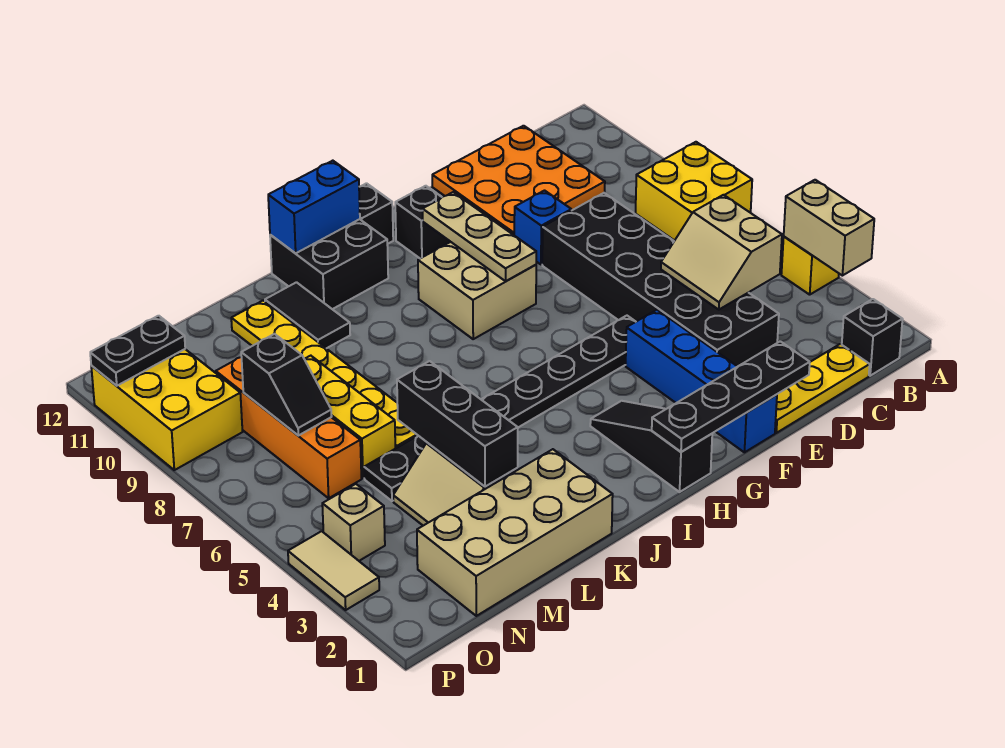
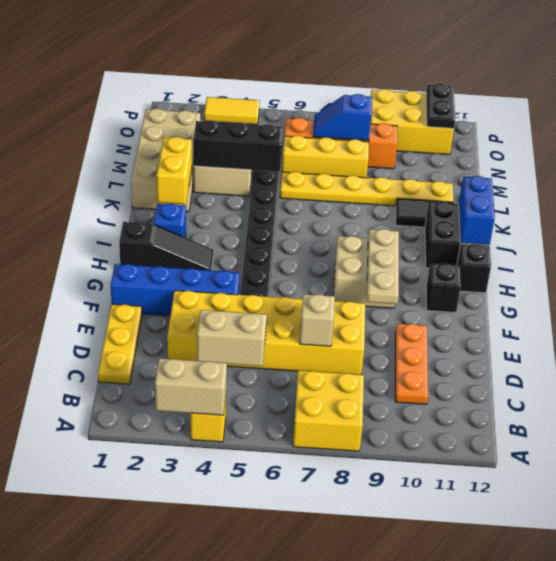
black 1x1 brick [842,299,903,376] -> none
orange 3x3 plate [432,126,605,235] -> orange 1x3 plate [395,324,428,404]
black 2x6 brick [542,193,779,366] -> yellow 2x6 brick [167,290,365,374]
black 1x4 plate [652,341,810,452] -> none
blue 1x1 brick [514,191,571,265] -> blue 1x1 brick moved to [154,203,186,237]
tan 1x3 plate [423,192,536,281] -> tan 1x3 plate turned to [367,229,399,304]
none -> yellow 1x2 brick [157,137,192,204]
black 1x2 slope [241,334,332,436] -> blue 1x2 slope [313,94,372,141]
tan 1x1 brick [322,484,385,561] -> tan 1x1 brick moved to [300,294,335,346]
tan 1x2 tile [288,531,379,610] -> yellow 1x2 tile [204,97,260,125]

